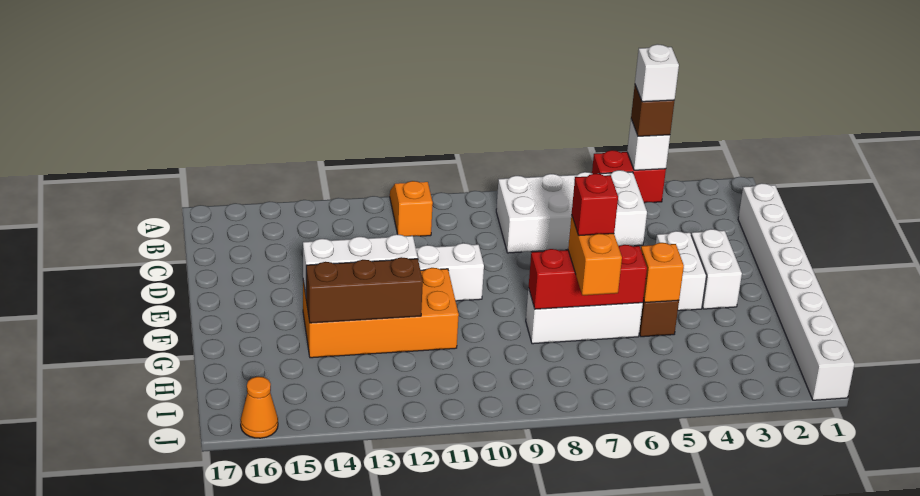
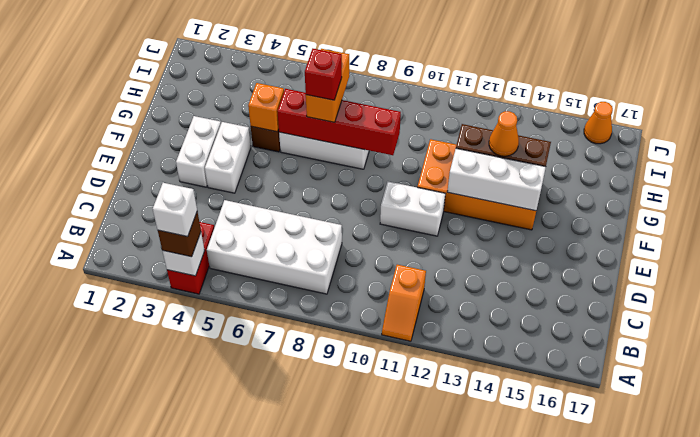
red 1x2 brick [592,150,666,203] -> red 1x2 brick turned to [167,222,214,294]
white 1x8 brick [738,183,854,400] -> none
red 1x3 brick [529,245,647,309] -> red 1x4 brick [277,89,401,155]
none -> orange 1x1 cone [489,111,519,156]

